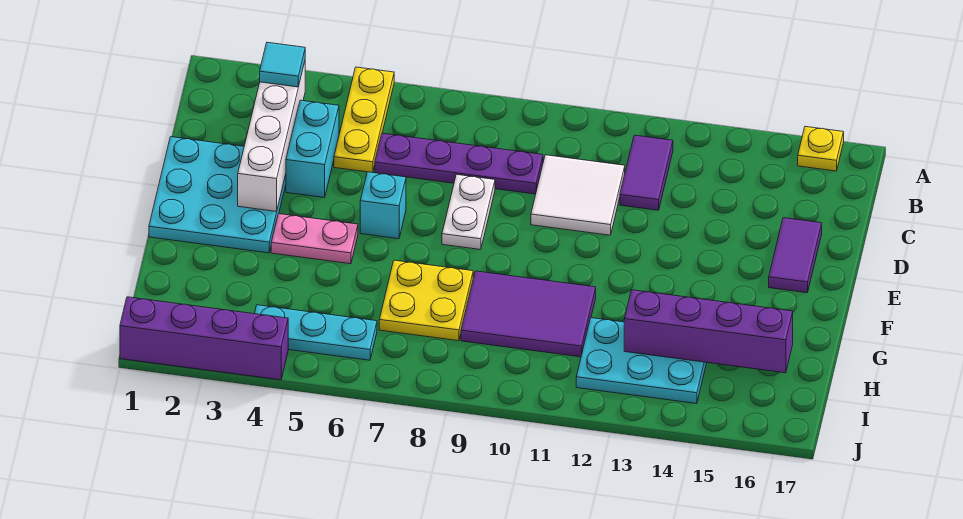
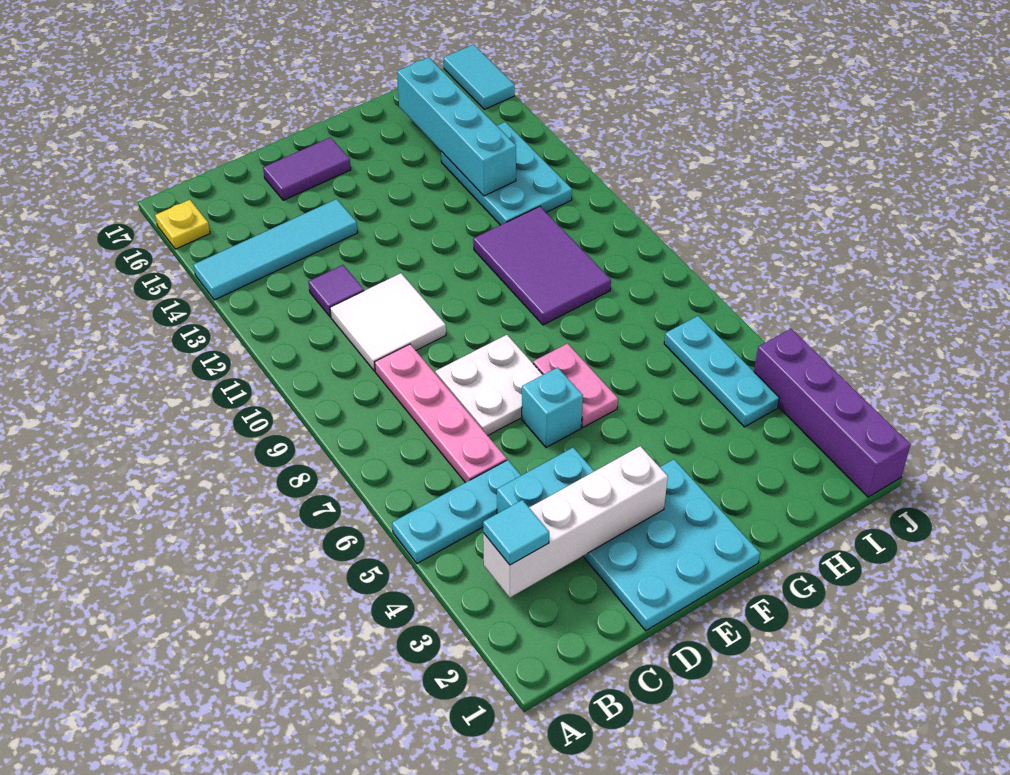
yellow 1x3 plate [334,67,394,173] -> cyan 1x3 plate [392,460,521,563]
none -> cyan 1x4 tile [193,199,358,300]
purple 1x2 tile [620,135,673,210] -> purple 1x1 tile [308,265,364,317]
purple 1x4 plate [375,133,543,194] -> pink 1x4 plate [375,344,507,483]
white 1x2 plate [442,174,495,250] -> white 2x2 plate [435,335,543,436]
pink 1x2 plate [271,214,358,264] -> pink 1x2 plate moved to [533,344,618,427]
yellow 2x2 plate [379,260,473,341] -> none
purple 1x4 brick [624,290,793,373] -> cyan 1x4 brick [397,57,516,196]
none -> cyan 1x2 tile [444,45,515,109]

